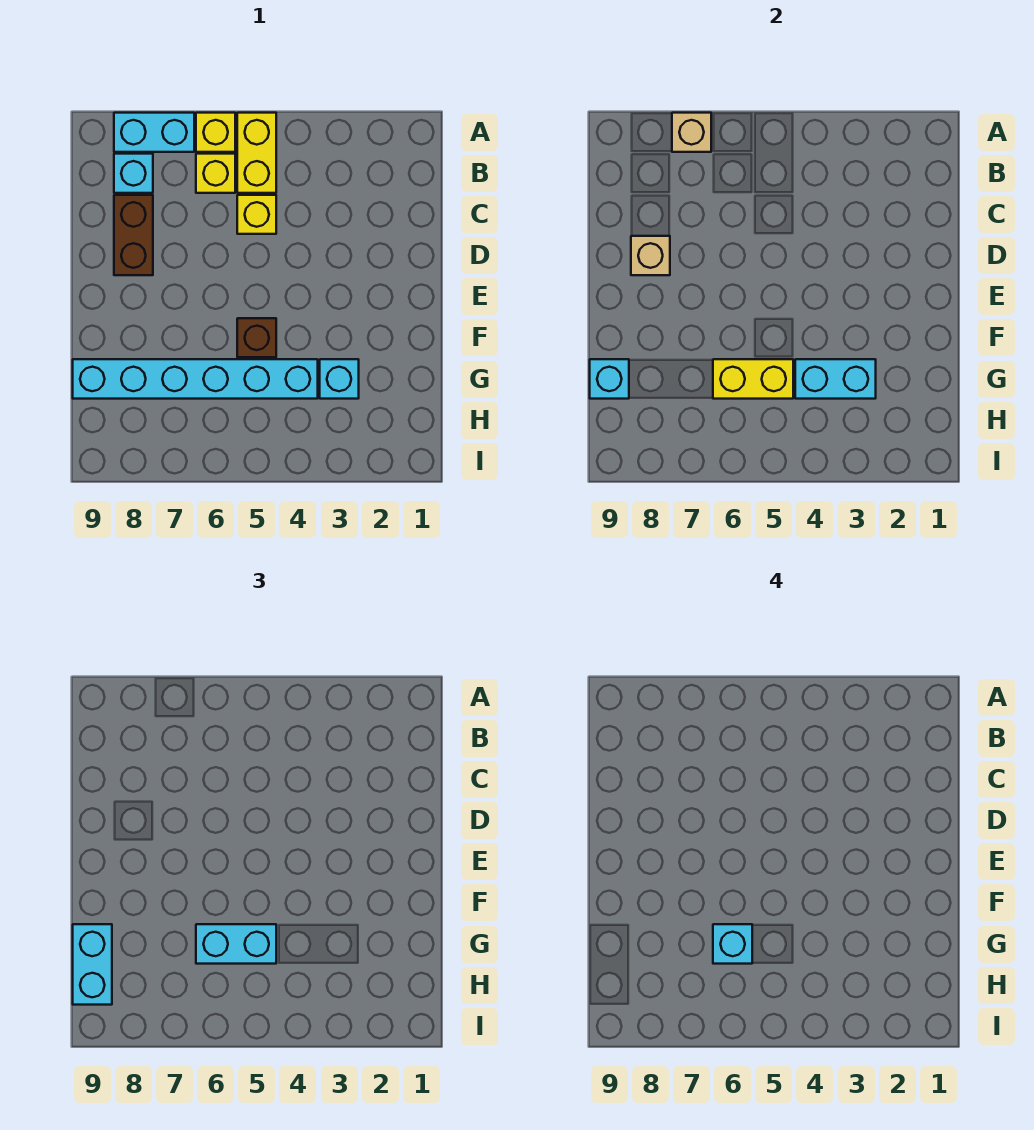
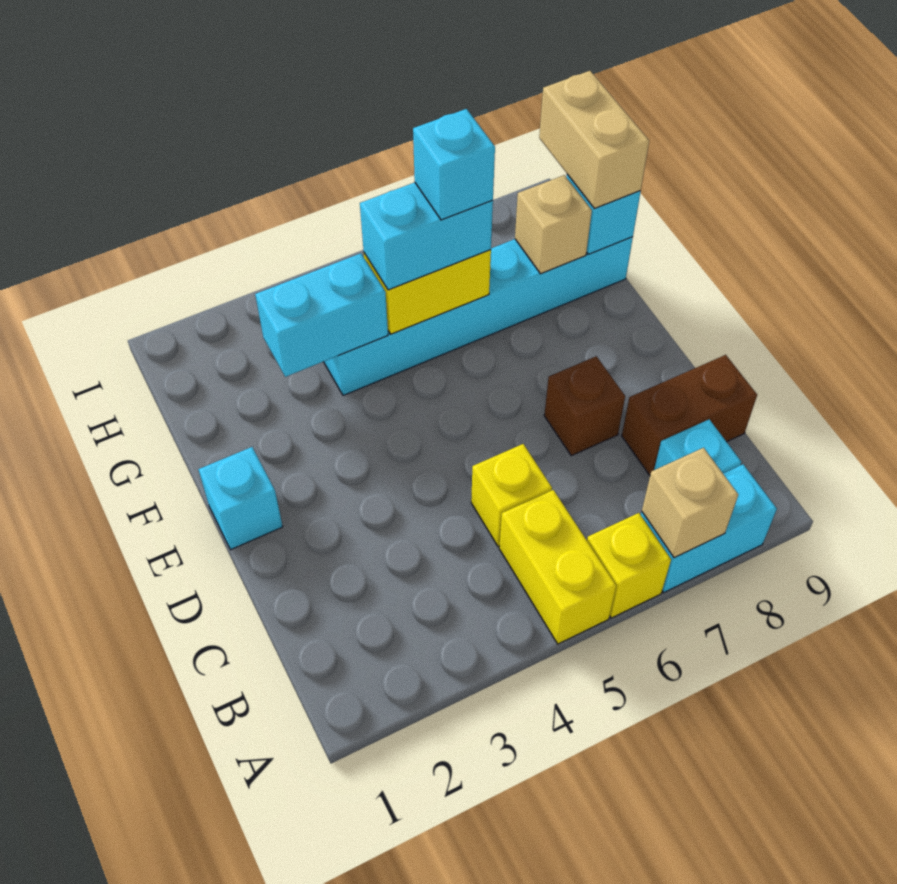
yellow 1x1 brick [196,154,235,193] -> none
brown 1x2 brick [114,195,153,275] -> brown 1x2 brick turned to [622,355,757,475]
tan 1x1 brick [631,236,670,275] -> tan 1x1 brick moved to [515,175,592,274]
brown 1x1 brick [237,318,276,357] -> brown 1x1 brick moved to [544,356,625,456]
cyan 1x1 brick [320,359,359,399] -> cyan 1x1 brick moved to [198,447,283,550]
cyan 1x2 brick [73,924,112,1005] -> tan 1x2 brick [539,71,649,209]

